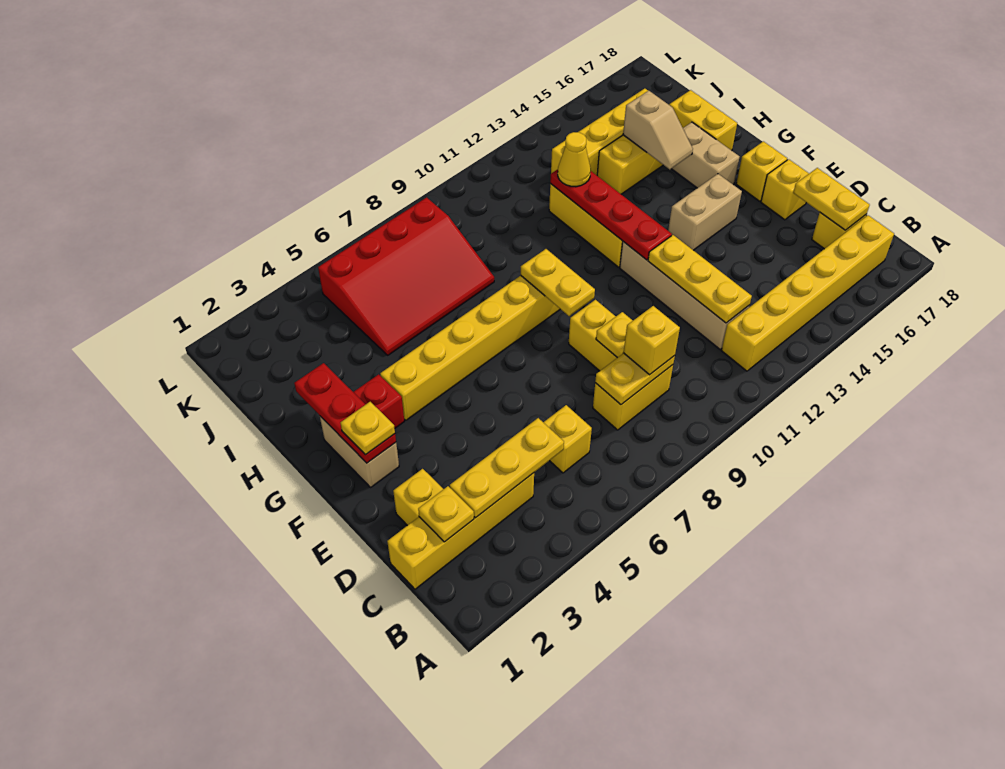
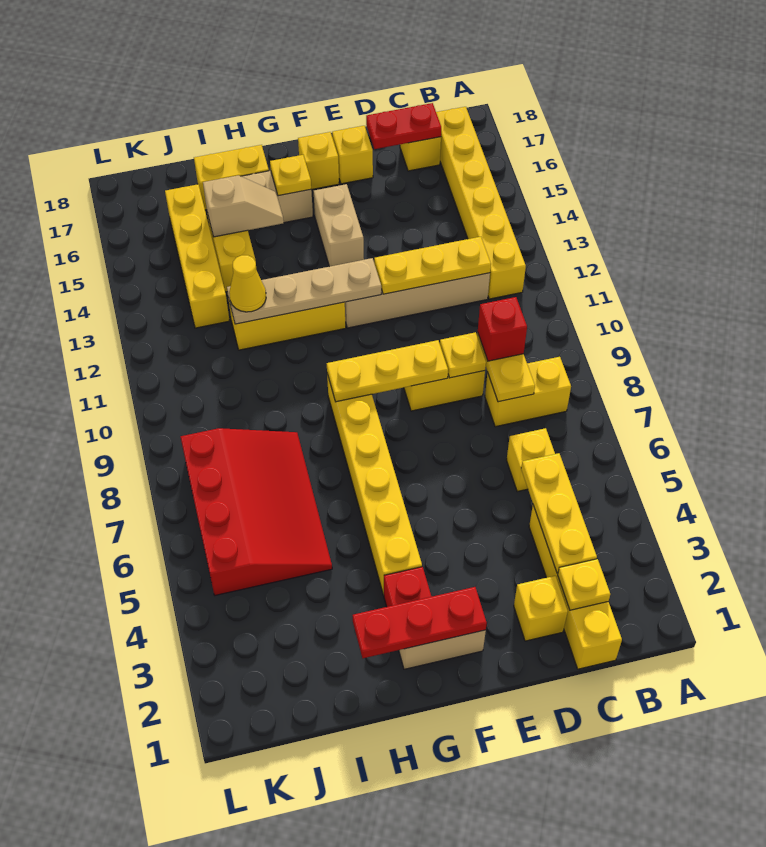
yellow 1x2 brick [593,365,673,430] -> yellow 1x2 brick turned to [485,357,571,427]
yellow 1x1 brick [624,306,680,375] -> red 1x1 brick [478,297,527,361]
yellow 1x2 plate [793,168,870,230] -> red 1x2 plate [366,103,441,149]
yellow 1x1 plate [340,402,395,455] -> yellow 1x1 plate moved to [270,155,311,196]
yellow 1x2 plate [521,249,595,316] -> yellow 1x3 plate [327,340,448,402]
red 1x4 plate [550,169,672,260] -> tan 1x4 plate [227,258,381,324]

